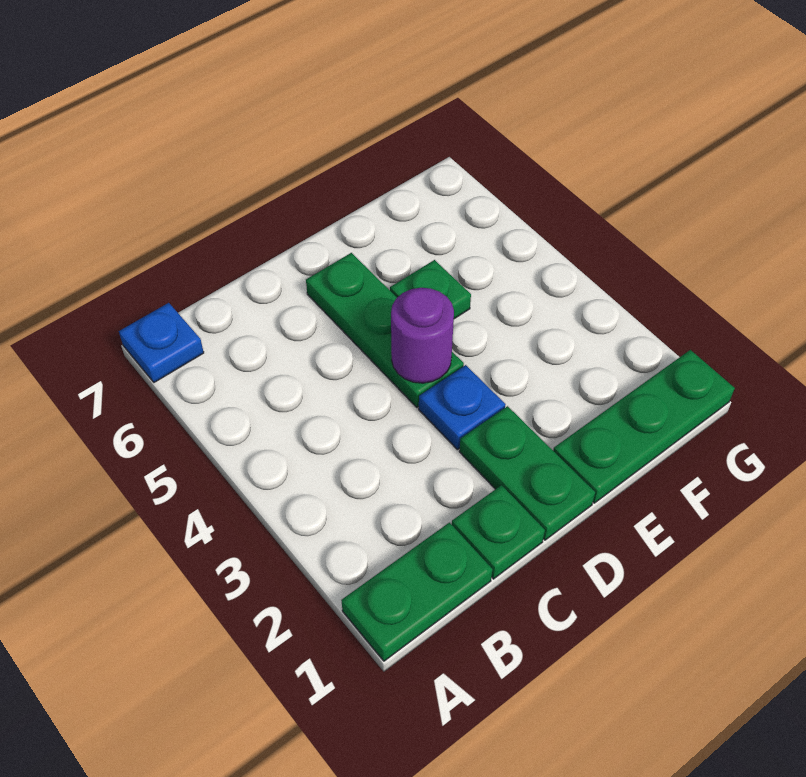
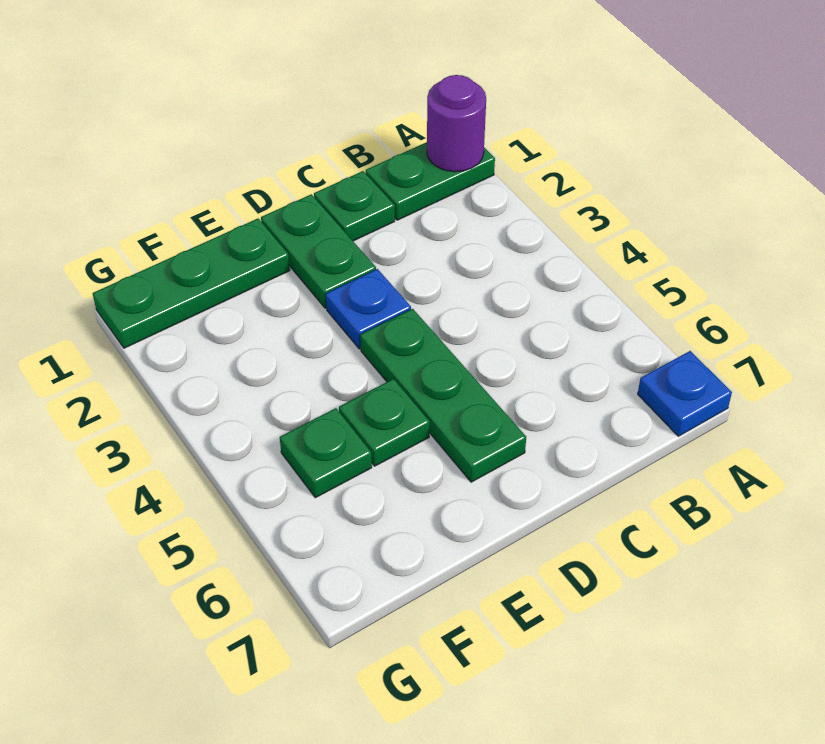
purple 1x1 round brick [391,288,454,383] -> purple 1x1 round brick moved to [427,75,486,172]
none -> green 1x1 plate [280,408,372,498]

